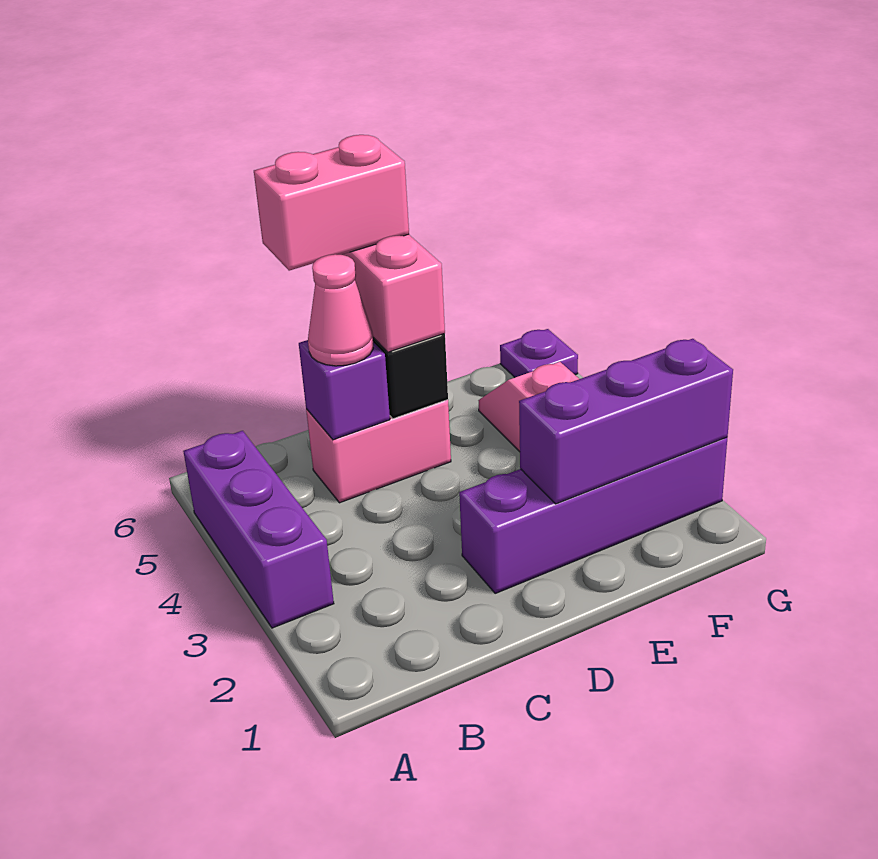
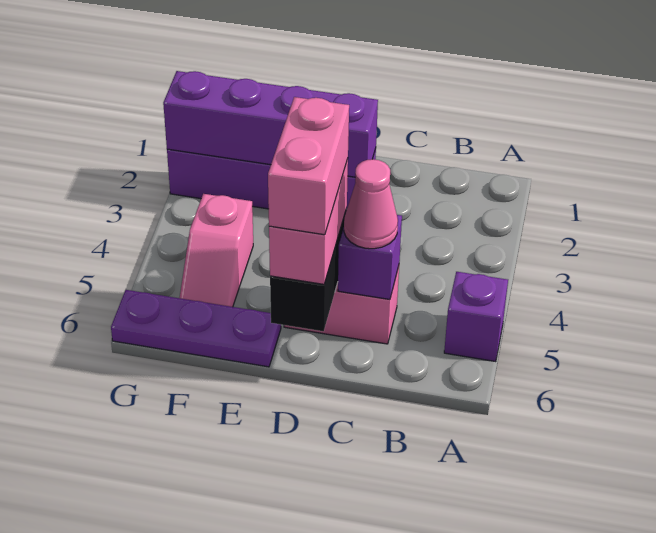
purple 1x3 brick [183,431,334,628] -> purple 1x1 brick [444,272,508,362]
pink 1x2 brick [254,135,409,271] -> pink 1x2 brick turned to [268,97,349,235]
purple 1x3 brick [519,339,733,504] -> purple 1x4 brick [163,71,378,177]
purple 1x1 plate [500,329,578,377] -> purple 1x3 plate [111,290,281,367]

